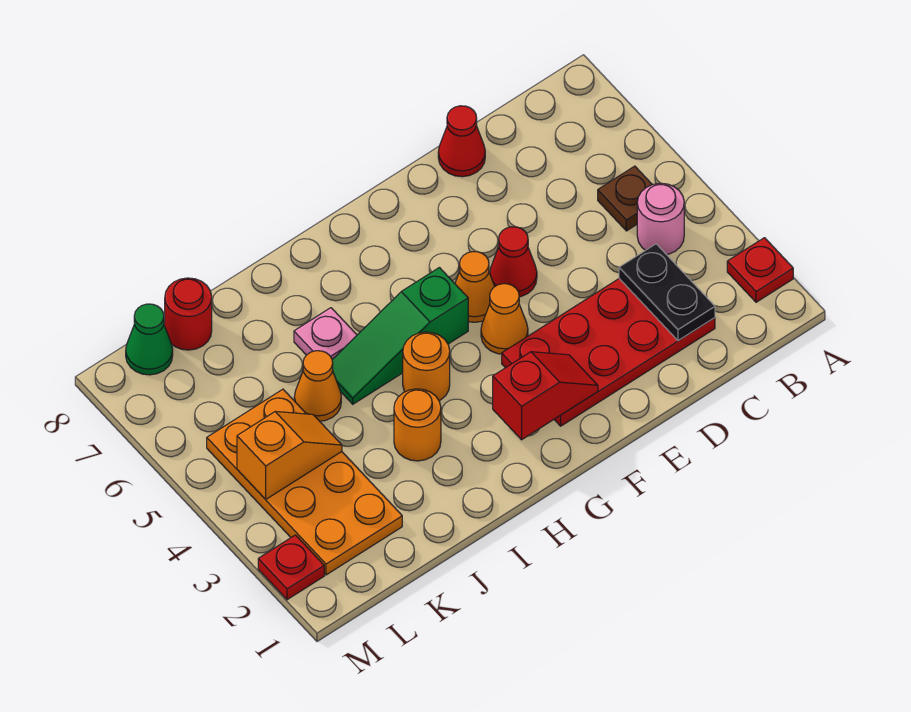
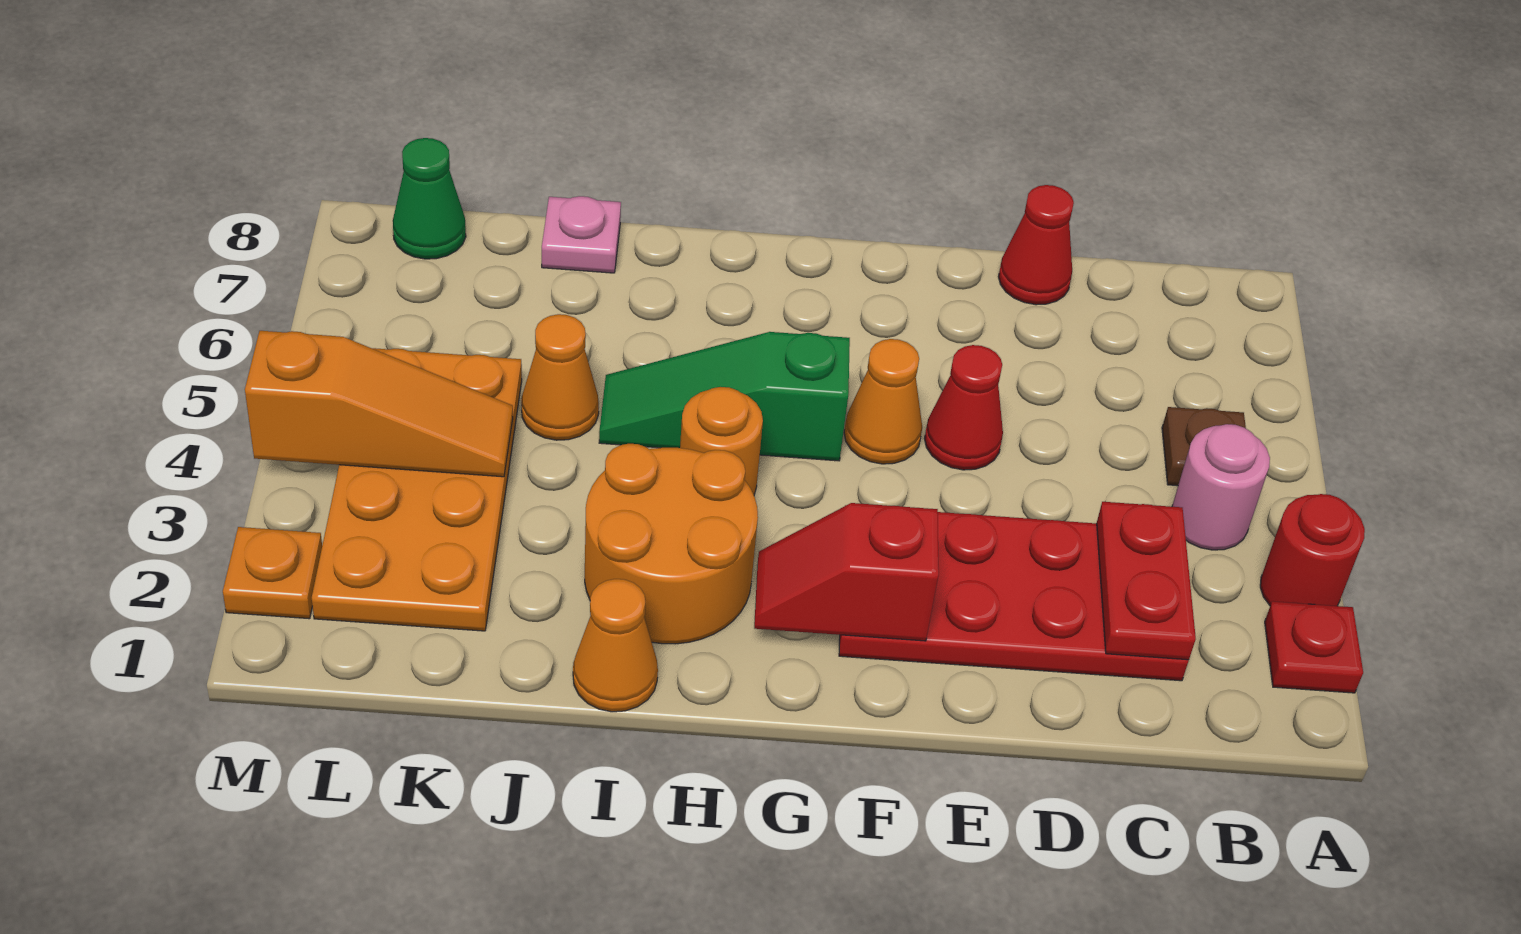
black 1x2 plate [619,244,715,341] -> red 1x2 plate [1097,502,1196,660]
red 1x2 slope [493,352,598,440] -> red 1x2 slope turned to [754,503,939,641]
orange 1x1 cone [481,284,528,354] -> orange 1x1 cone moved to [573,579,658,712]
orange 1x1 round brick [394,389,441,461] -> orange 2x2 round brick [585,444,758,644]
pink 1x1 plate [294,308,357,359] -> pink 1x1 plate moved to [542,196,621,273]
orange 1x2 slope [237,412,342,499] -> orange 1x3 slope [245,331,513,477]
red 1x1 round brick [165,278,212,350] -> red 1x1 round brick moved to [1260,494,1365,606]
red 1x1 plate [258,535,324,600] -> orange 1x1 plate [223,527,322,619]

